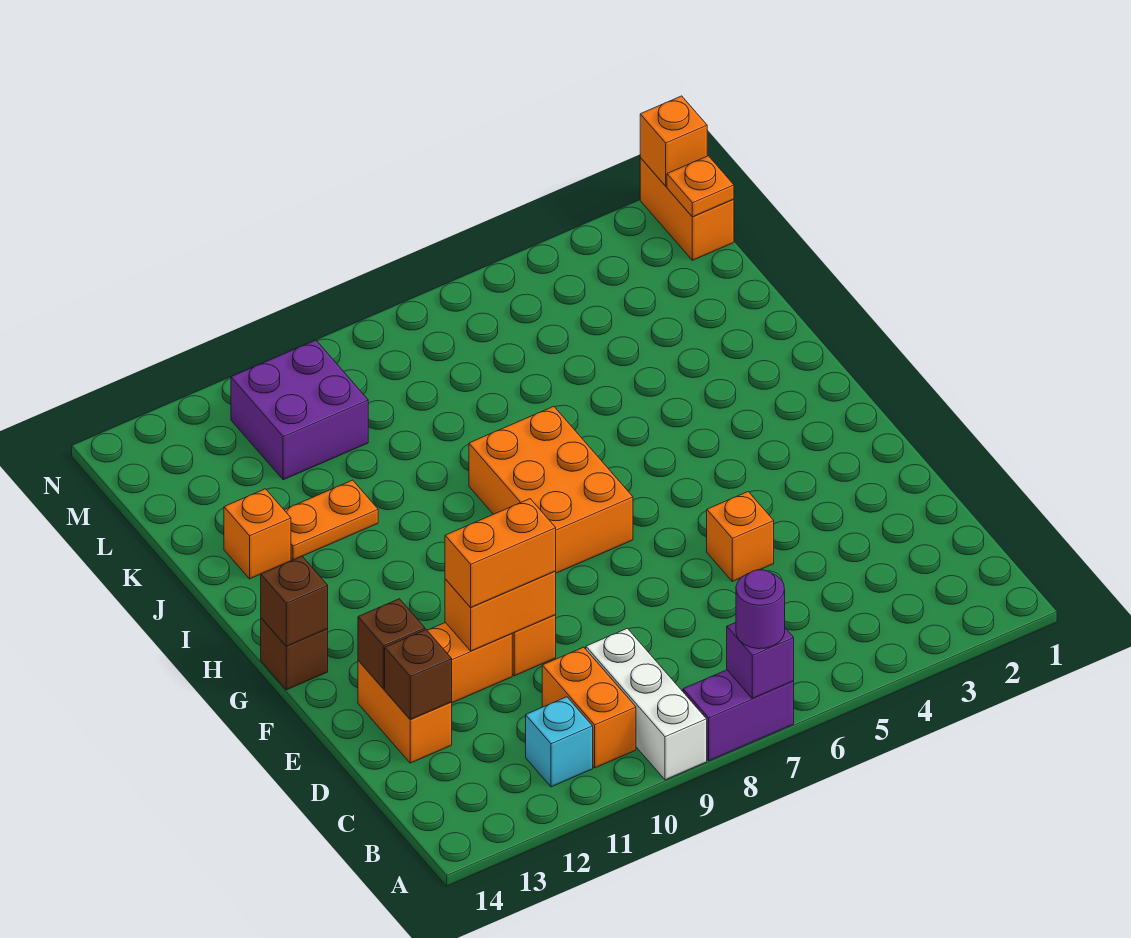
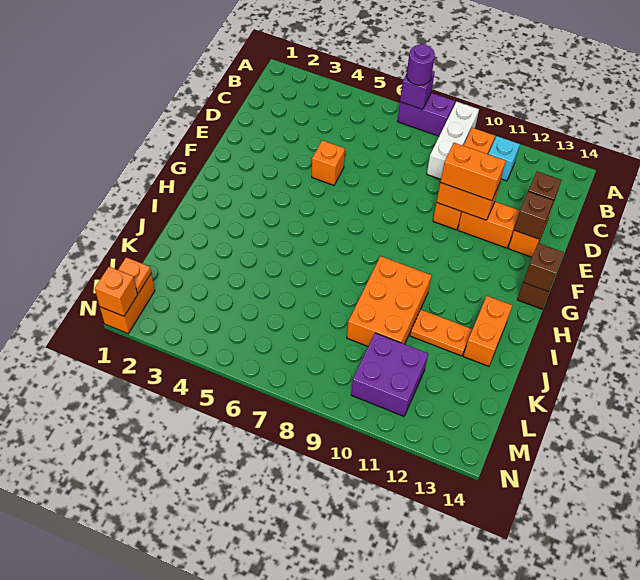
orange 2x3 brick [469,406,633,573] -> orange 2x3 brick moved to [347,256,432,346]
orange 1x1 brick [224,489,291,579] -> orange 1x2 brick [463,296,512,366]

